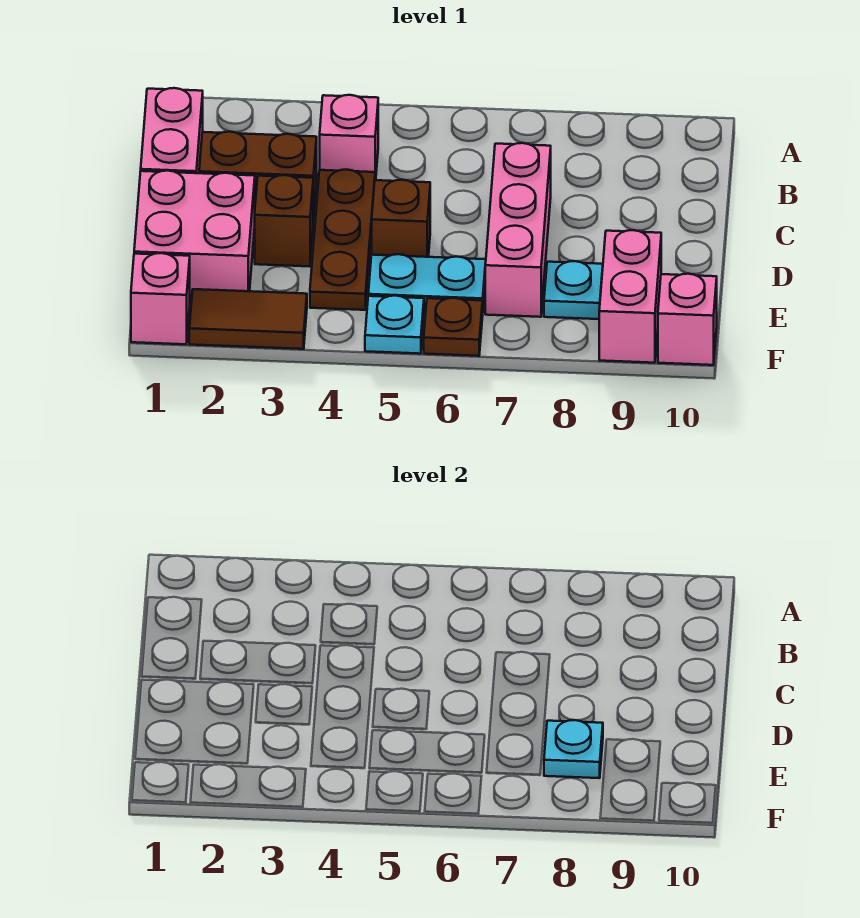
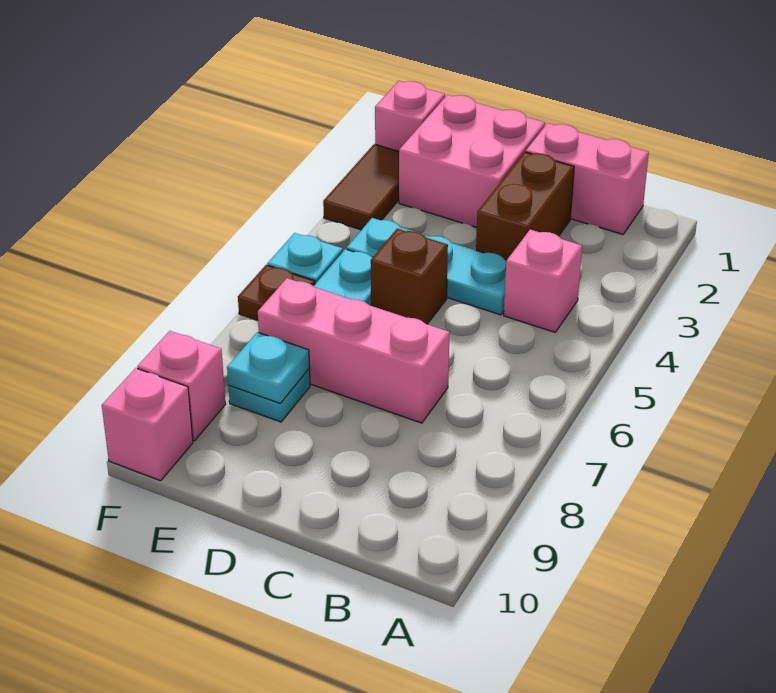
brown 1x3 plate [310,169,375,310] -> cyan 1x3 plate [347,218,507,315]
brown 1x1 brick [255,175,313,266] -> none
pink 1x2 brick [599,230,661,363] -> pink 1x1 brick [137,331,225,441]

